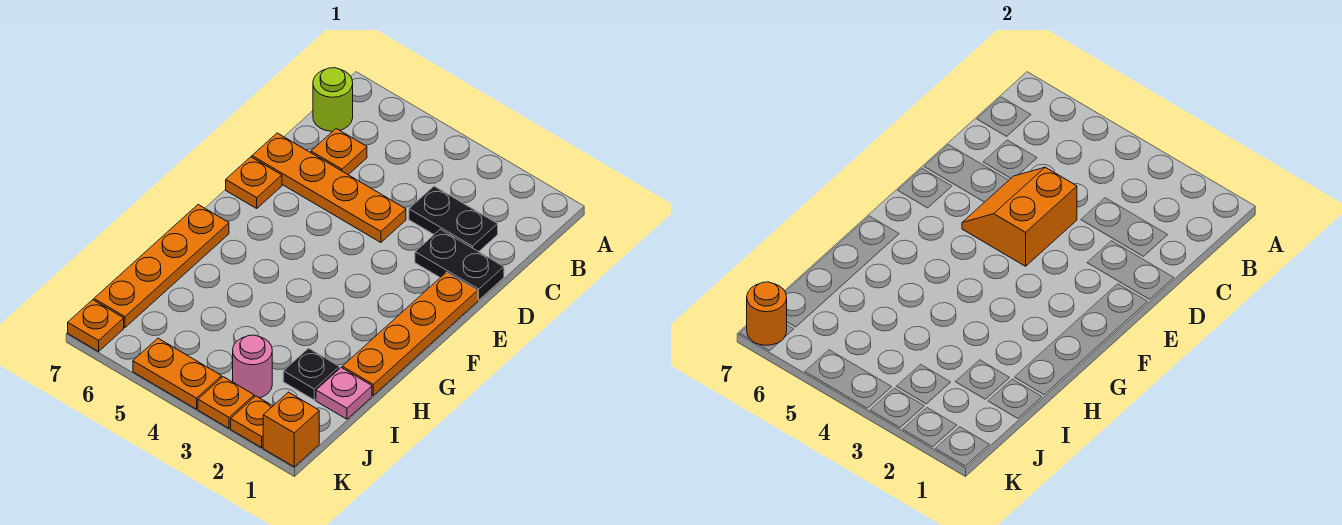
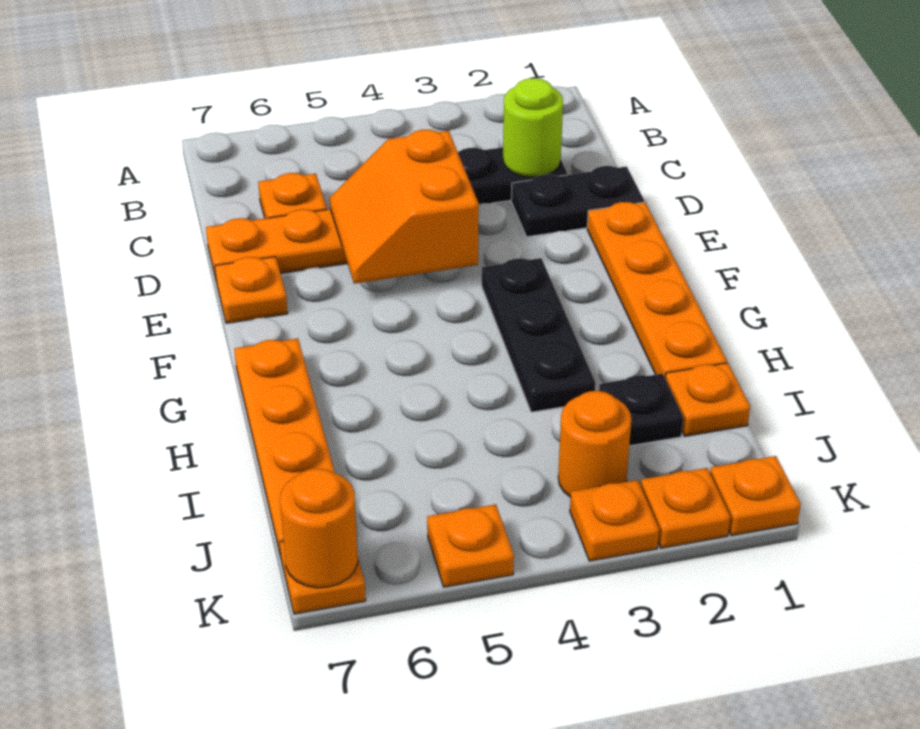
lime 1x1 round brick [313,68,353,131] -> lime 1x1 round brick moved to [503,78,563,177]
none -> black 1x3 plate [482,258,595,412]
pink 1x1 plate [316,368,372,419] -> orange 1x1 plate [665,363,750,436]
pink 1x1 round brick [233,335,272,398] -> orange 1x1 round brick [558,391,631,497]
orange 1x1 brick [263,392,319,467] -> orange 1x1 plate [710,456,801,536]
orange 1x2 plate [133,338,222,409] -> orange 1x1 plate [427,504,514,587]

